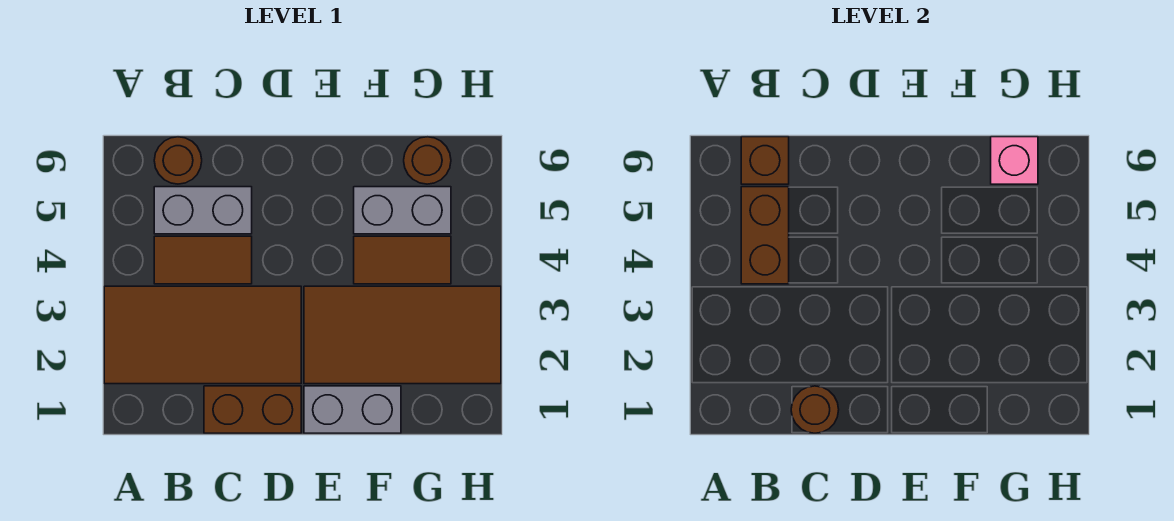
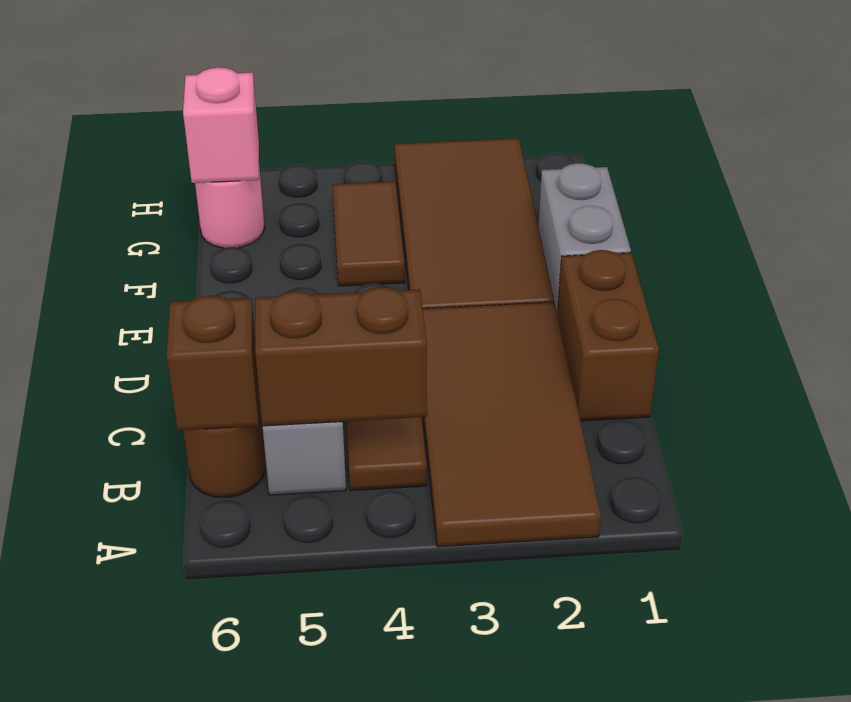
brown 1x1 round brick [791,386,839,433] -> none
grey 1x2 brick [354,187,451,234] -> none
brown 1x1 round brick [404,137,451,184] -> pink 1x1 round brick [195,168,265,248]

